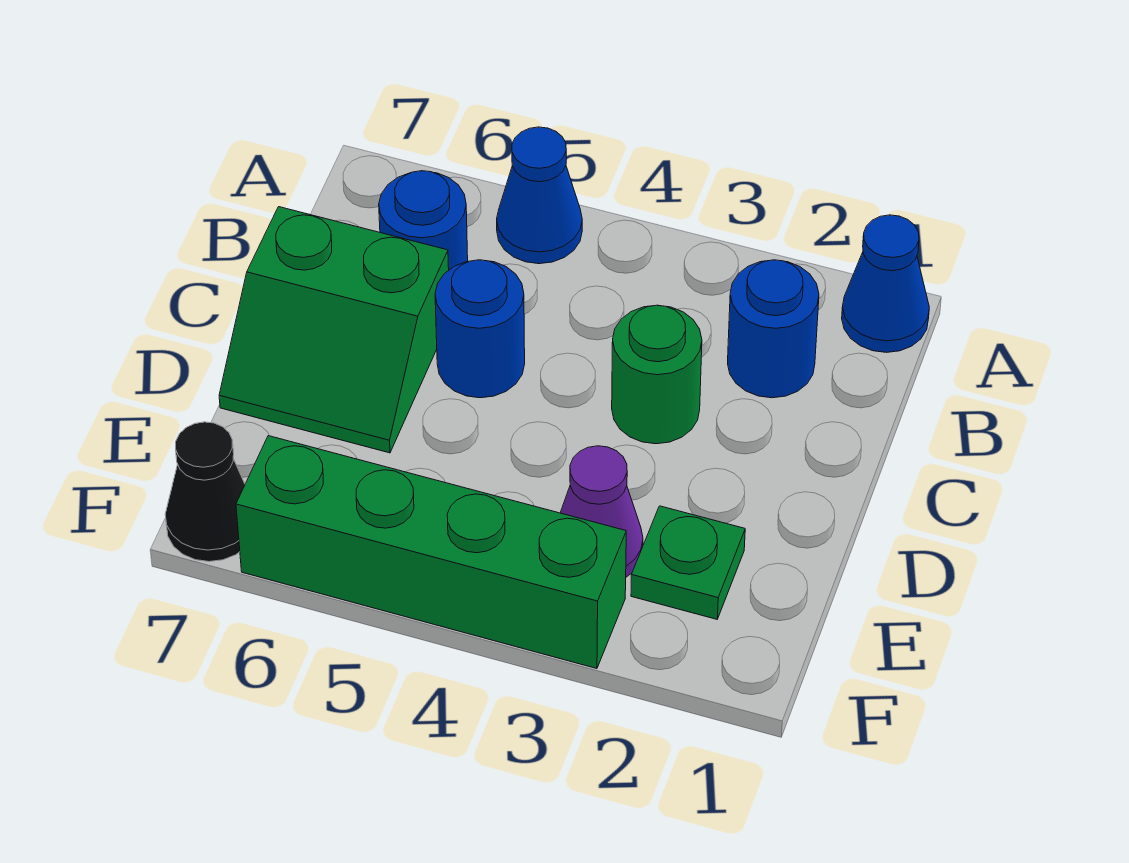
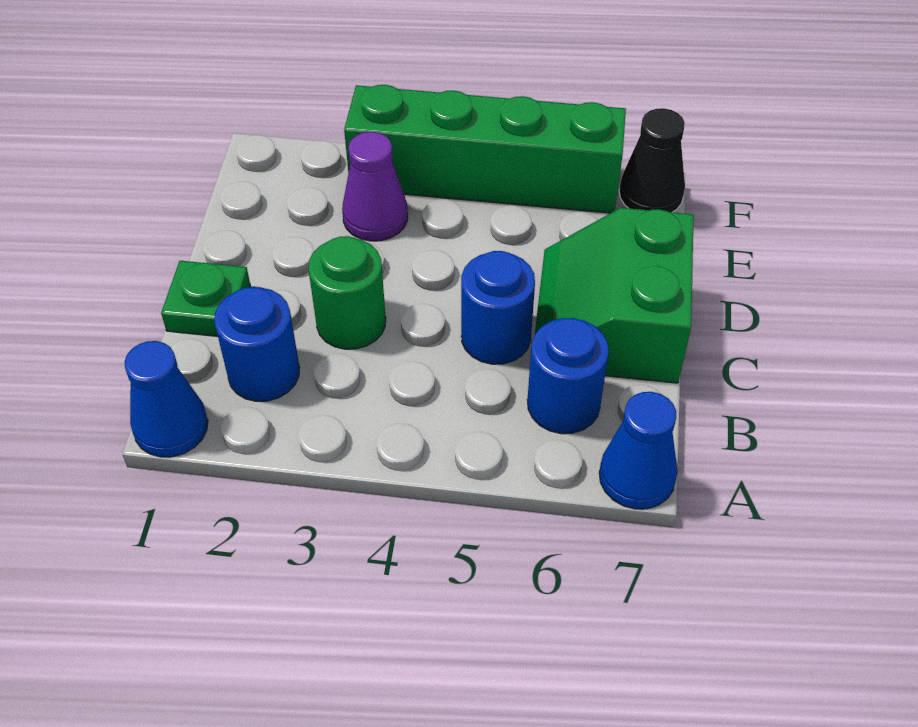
blue 1x1 cone [497,127,582,264] -> blue 1x1 cone moved to [599,392,678,509]
green 2x2 slope [219,207,449,453] -> green 2x2 slope turned to [535,208,694,383]
green 1x1 plate [631,506,745,619] -> green 1x1 plate moved to [161,261,250,336]

